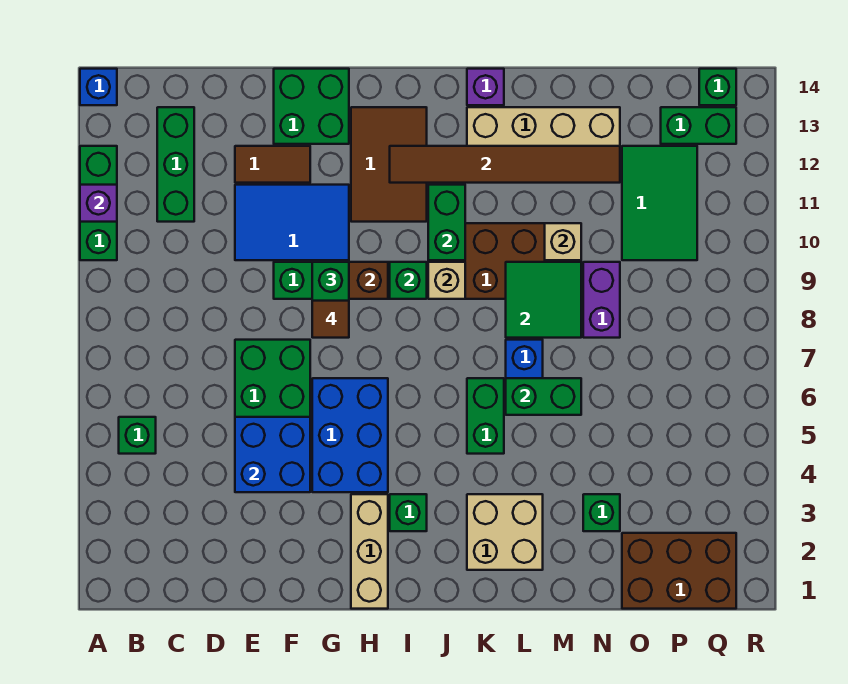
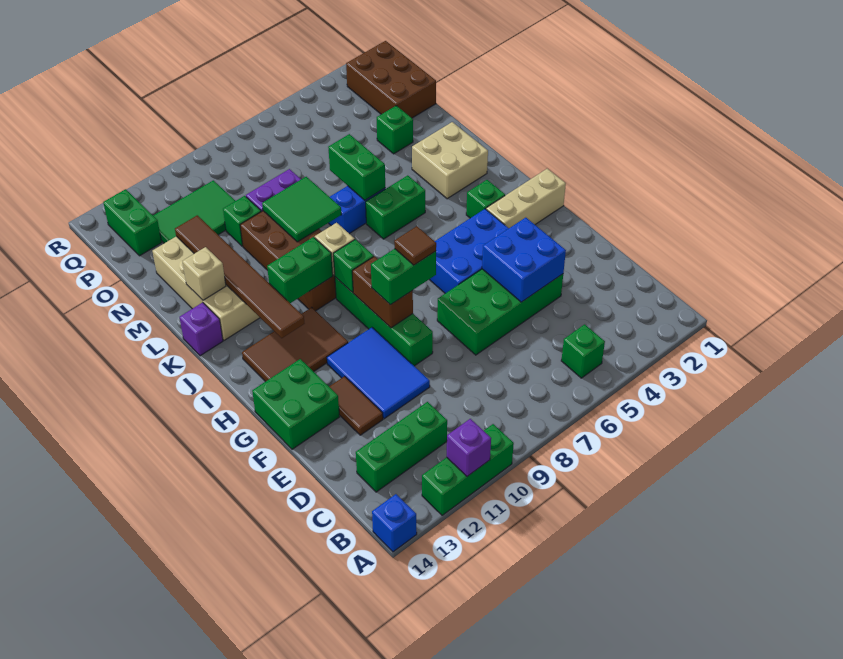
tan 1x1 brick [545,223,581,260] -> tan 1x1 brick moved to [182,247,226,300]
green 1x1 brick [699,69,736,105] -> green 1x1 brick moved to [223,196,261,246]

